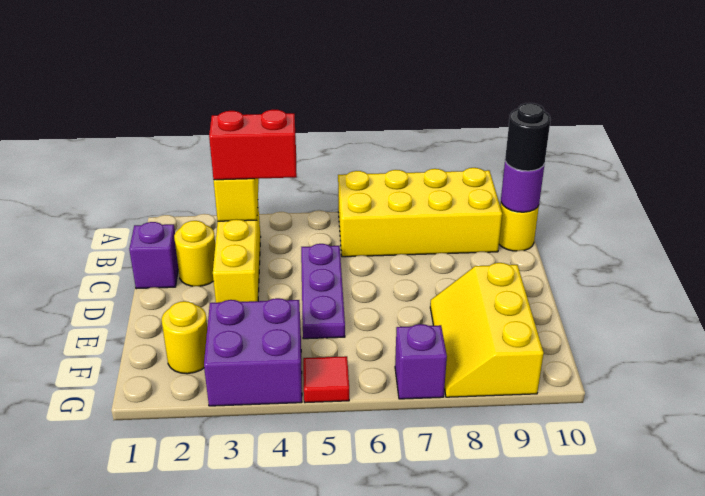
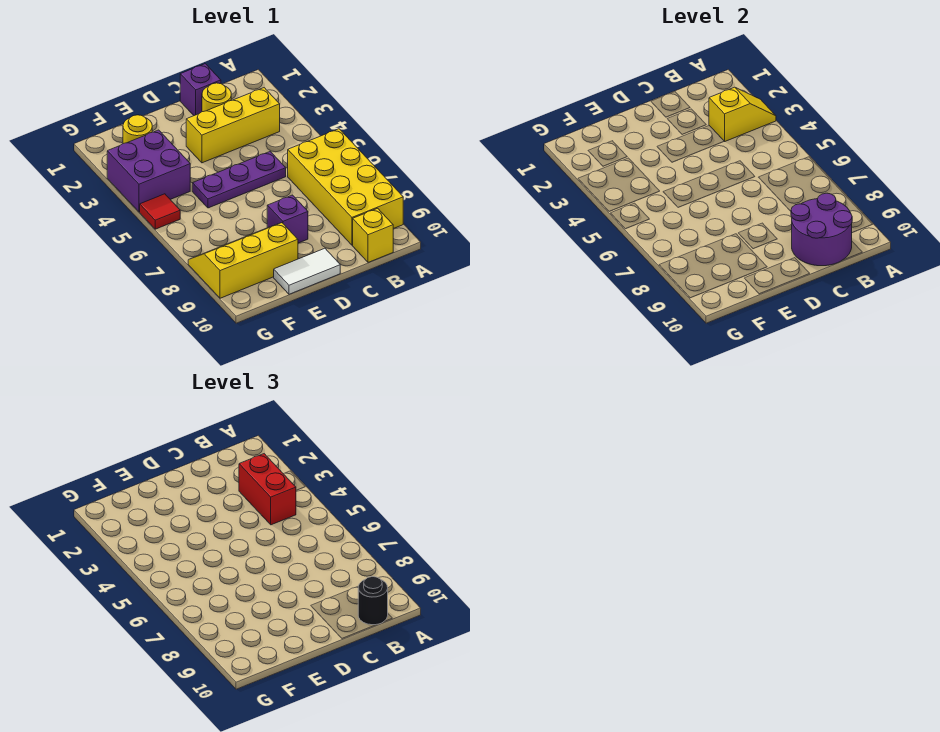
yellow 1x1 round brick [499,203,539,251] -> yellow 1x1 brick [353,208,393,262]
purple 1x1 round brick [501,161,545,212] -> purple 2x2 round brick [791,193,852,266]
none -> white 1x2 tile [274,248,340,294]
purple 1x1 brick [395,324,447,399] -> purple 1x1 brick moved to [267,195,308,243]

